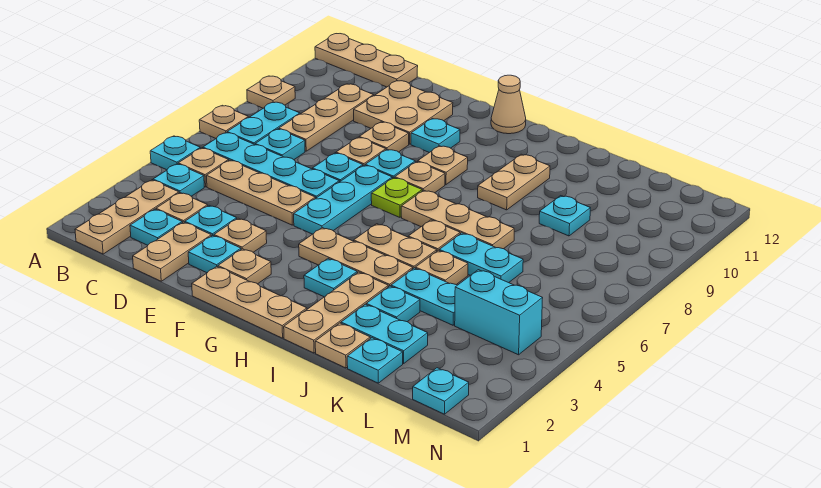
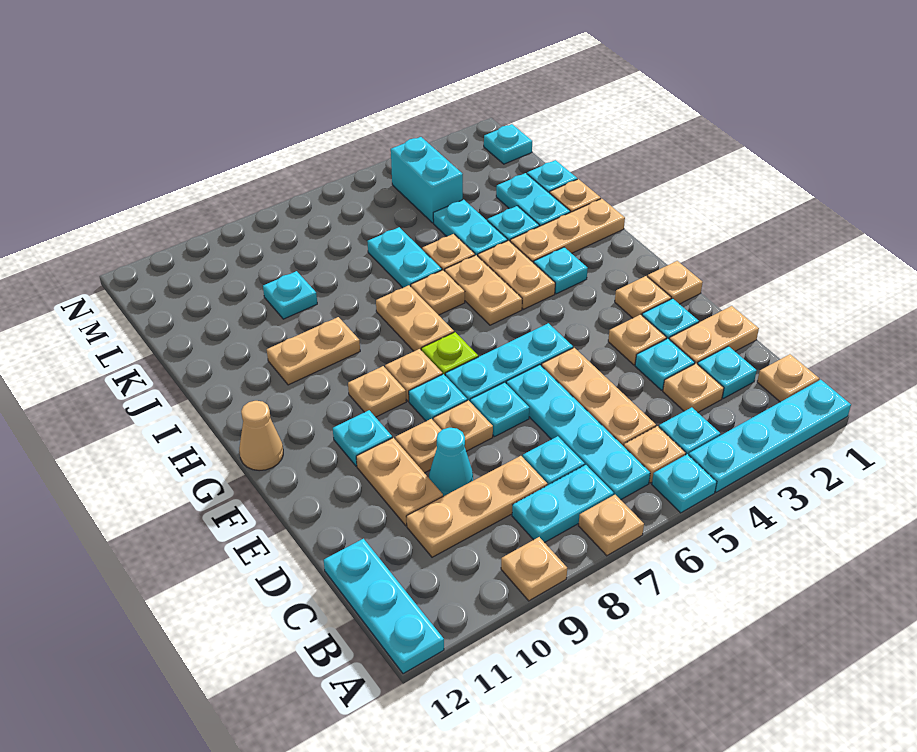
none -> cyan 1x4 plate [689,380,851,492]
tan 1x3 plate [315,34,418,87] -> cyan 1x3 plate [324,539,444,674]
tan 1x3 plate [75,180,179,254] -> tan 1x1 plate [757,354,819,402]
none -> cyan 1x1 cone [429,428,473,496]
tan 2x2 plate [354,81,453,144] -> tan 1x2 plate [356,438,443,526]
tan 1x3 plate [192,267,307,338] -> tan 1x1 plate [647,261,703,304]
tan 1x3 plate [299,228,413,287] -> tan 1x2 plate [478,240,555,309]
tan 1x3 plate [401,190,514,249] -> tan 1x2 plate [376,285,454,351]

